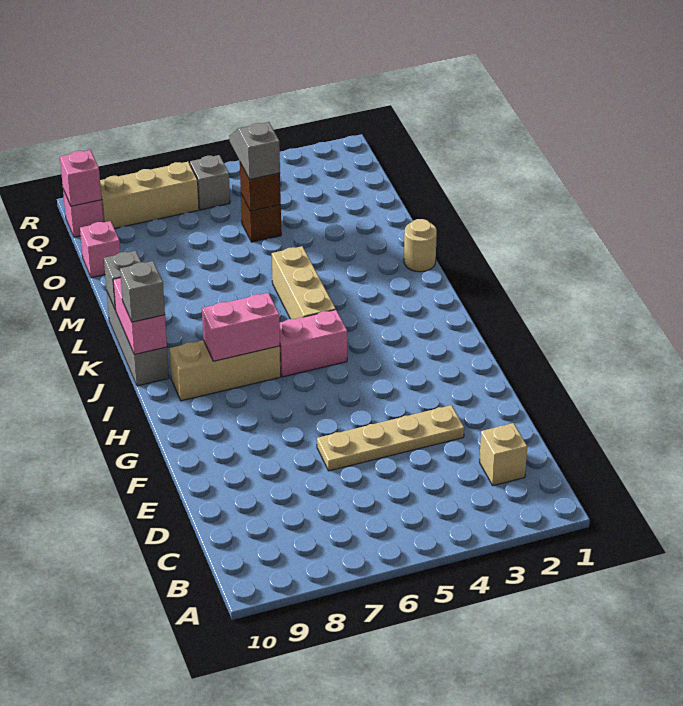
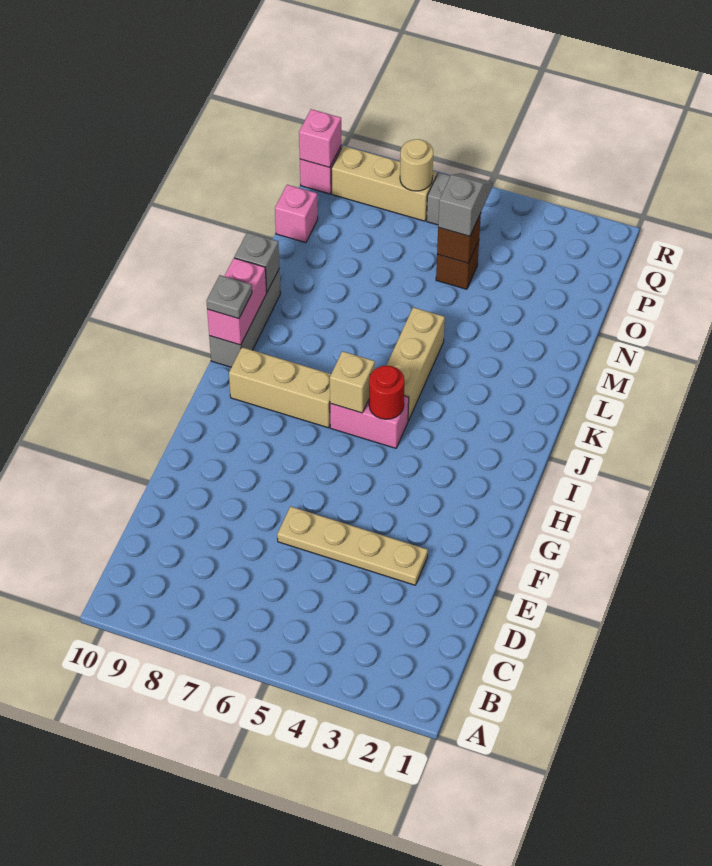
tan 1x1 brick [480,423,527,486] -> tan 1x1 brick moved to [330,351,375,413]
none -> red 1x1 round brick [369,366,405,419]
pink 1x2 brick [202,293,280,361] -> none
grey 1x1 brick [120,261,165,322] -> grey 1x1 plate [206,275,252,319]
tan 1x1 round brick [404,219,437,272] -> tan 1x1 round brick moved to [400,139,433,191]

